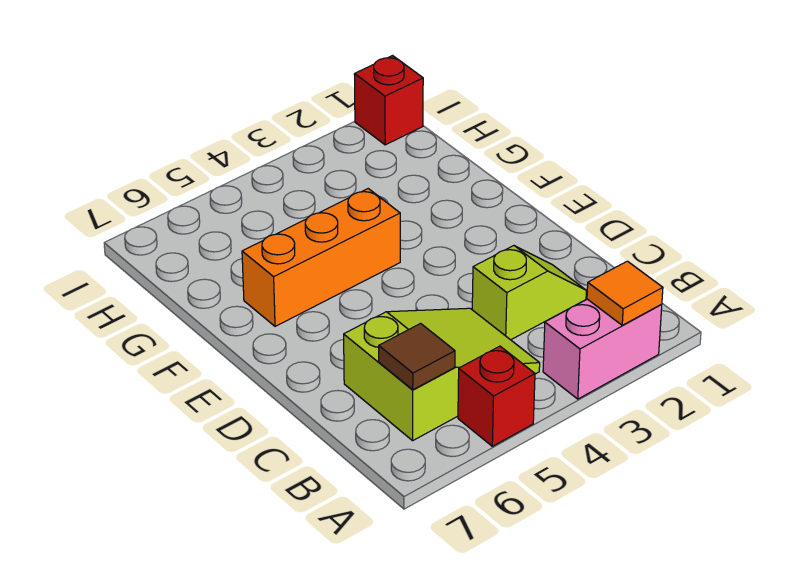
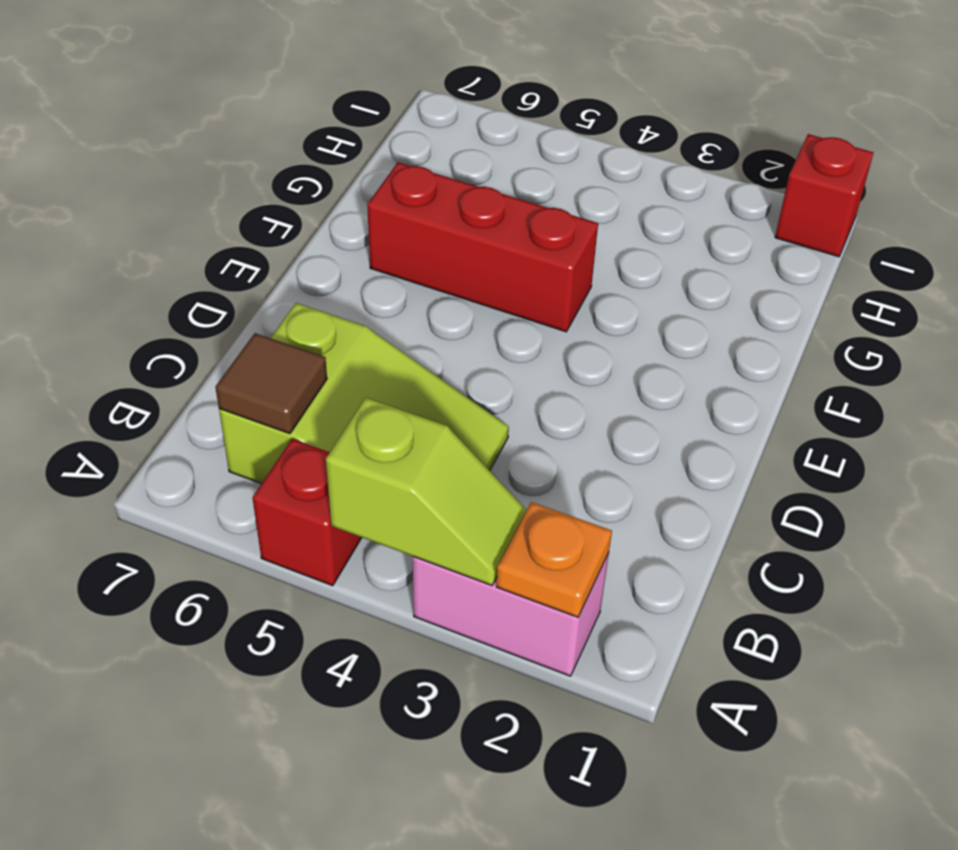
orange 1x1 tile [587,261,663,325] -> orange 1x1 plate [496,502,612,617]
lime 1x2 slope [472,246,586,340] -> lime 1x2 slope moved to [326,398,526,585]
orange 1x3 brick [242,189,400,326] -> red 1x3 brick [367,162,598,332]

